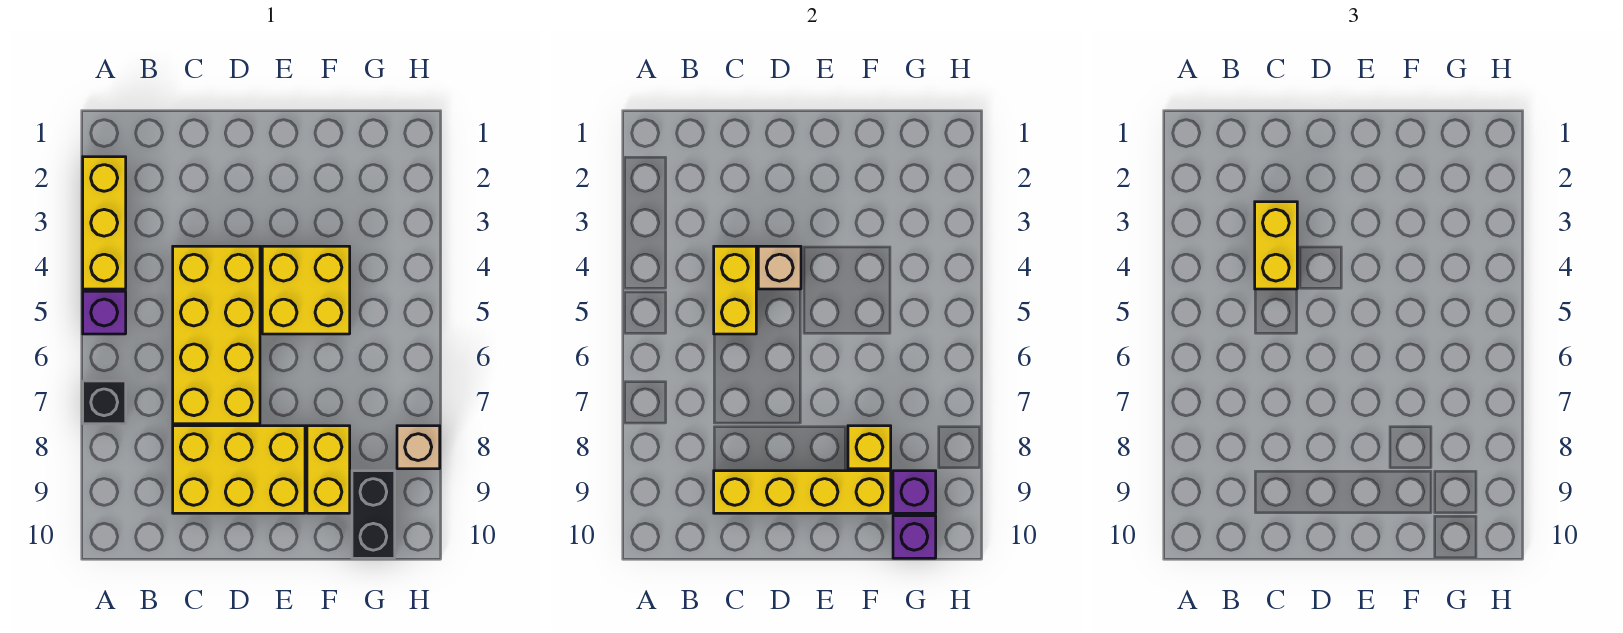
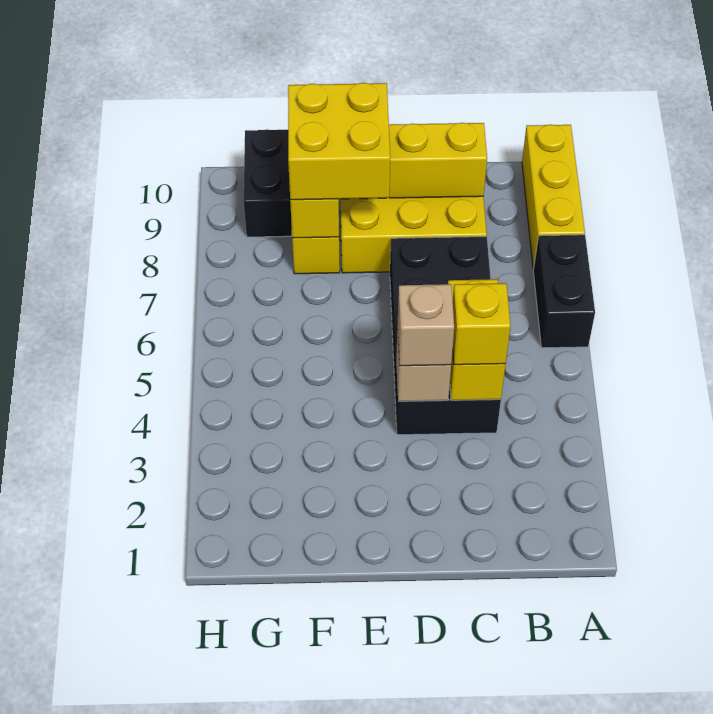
yellow 1x3 brick [83,157,126,289] -> yellow 1x3 brick moved to [522,125,585,269]
purple 1x1 brick [83,291,126,334] -> none
black 1x1 brick [83,381,126,424] -> black 1x2 brick [533,235,595,348]
yellow 1x2 brick [1255,202,1297,289] -> yellow 1x1 brick [453,283,511,365]
yellow 2x4 brick [173,246,260,424] -> black 2x4 brick [390,237,501,435]
yellow 2x2 brick [262,246,350,334] -> yellow 2x2 brick moved to [288,83,390,200]
purple 1x1 brick [893,471,936,513] -> none
purple 1x1 brick [893,516,936,558] -> none
tan 1x1 brick [397,426,440,469] -> tan 1x1 brick moved to [398,284,454,366]

